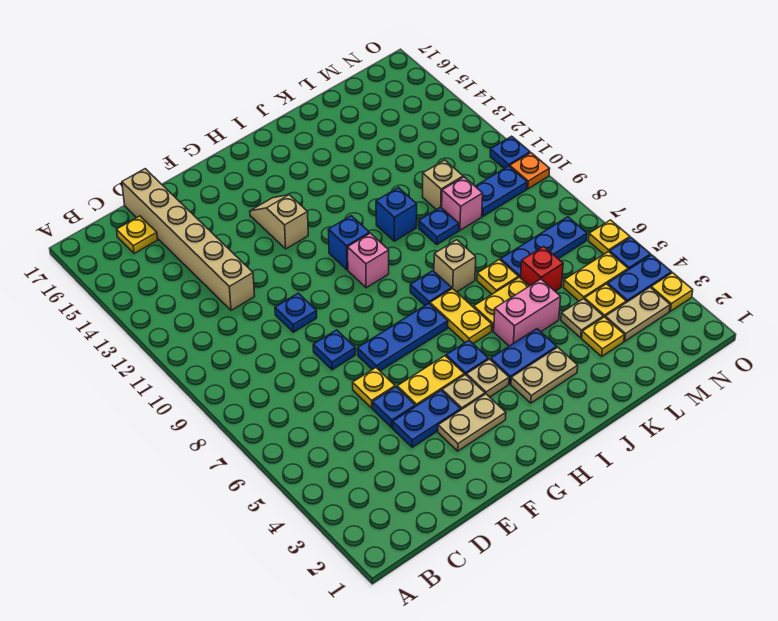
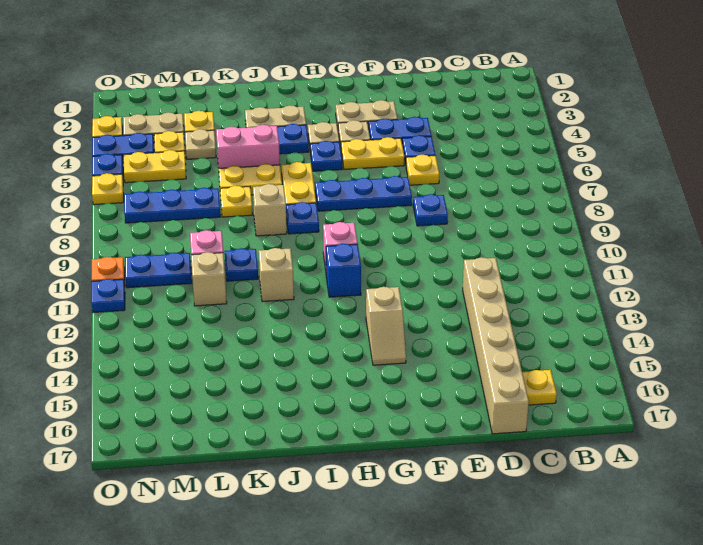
blue 1x1 plate [275,293,317,332] -> none
blue 1x1 brick [376,188,417,241] -> tan 1x1 brick [259,248,294,302]
red 1x1 brick [521,246,563,291] -> none

